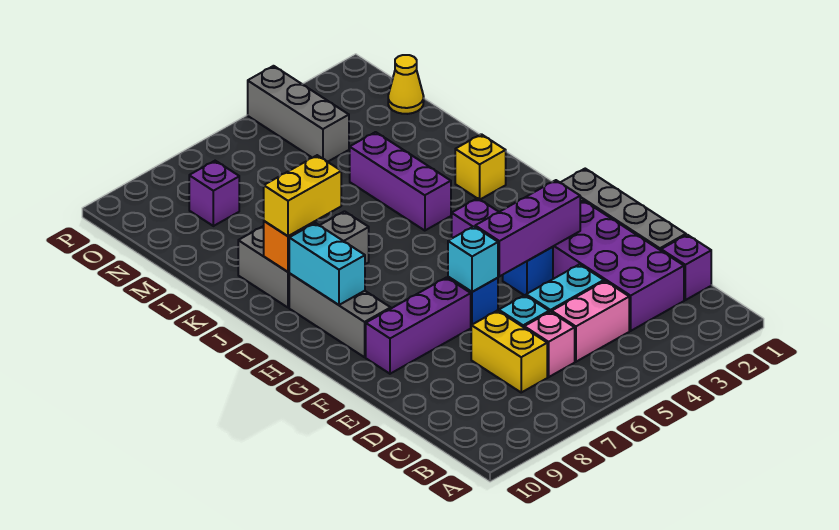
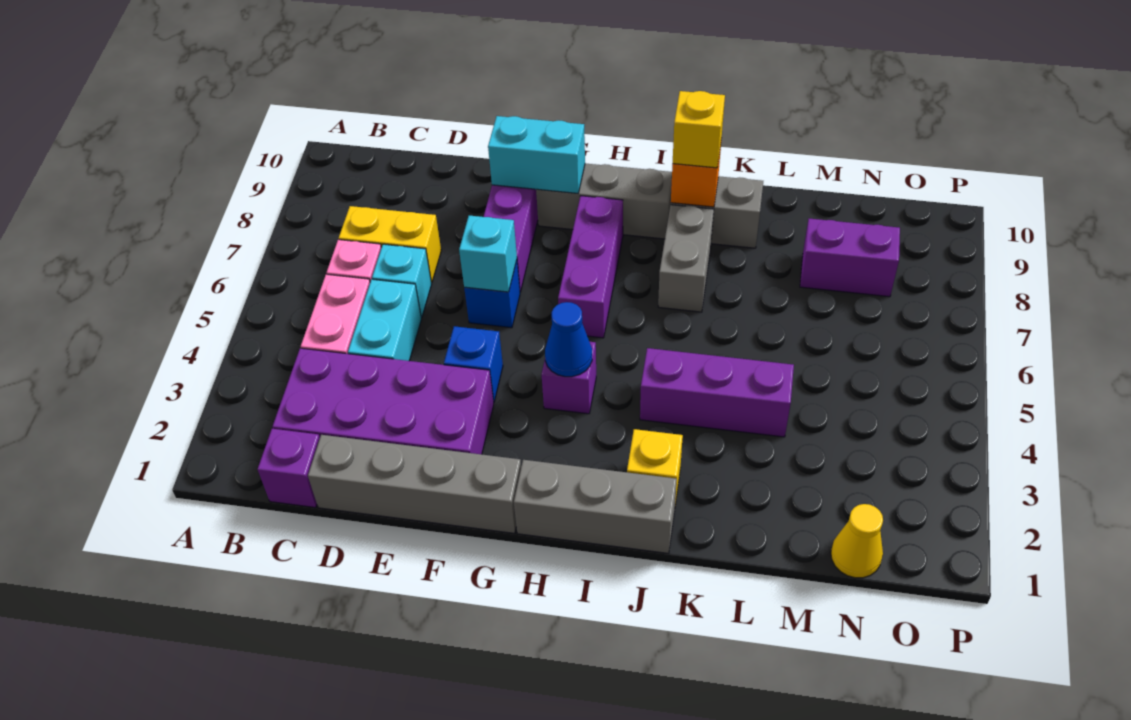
purple 1x3 brick [475,180,580,276] -> purple 1x3 brick moved to [558,196,623,338]
none -> blue 1x1 cone [545,302,592,377]
cyan 1x2 brick [289,223,365,305] -> cyan 1x2 brick moved to [488,116,585,193]
yellow 1x2 brick [264,155,341,236] -> yellow 1x1 brick [673,91,725,168]
grey 1x3 brick [248,66,349,162] -> grey 1x3 brick moved to [514,460,677,553]
purple 1x1 brick [189,161,239,226] -> purple 1x2 brick [800,219,900,297]

